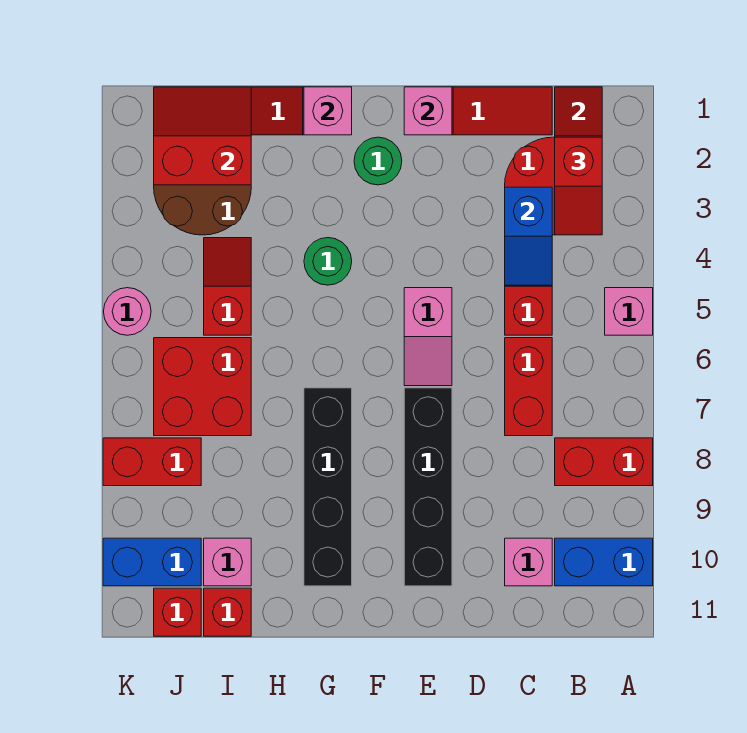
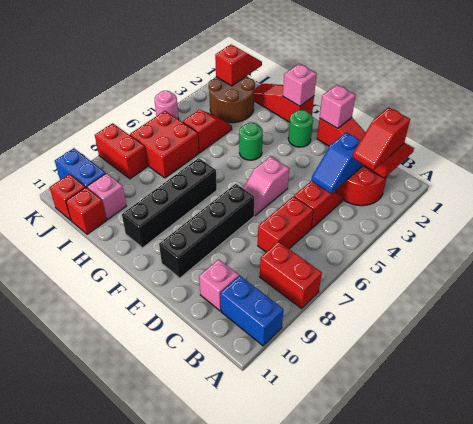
pink 1x1 brick [605,288,653,335] -> none
red 2x2 slope [154,87,251,185] -> red 1x2 slope [215,44,262,86]

